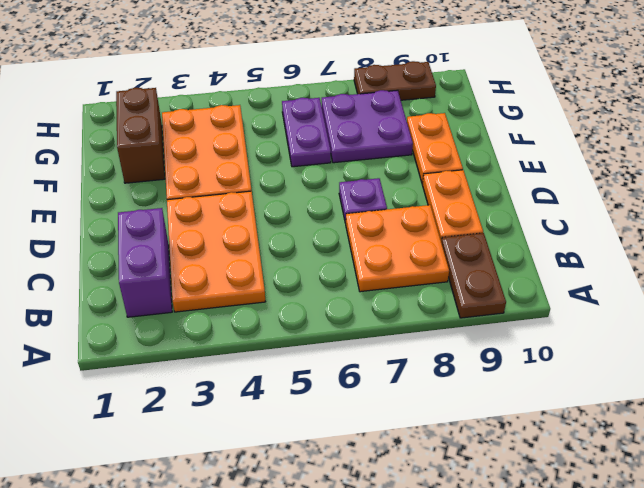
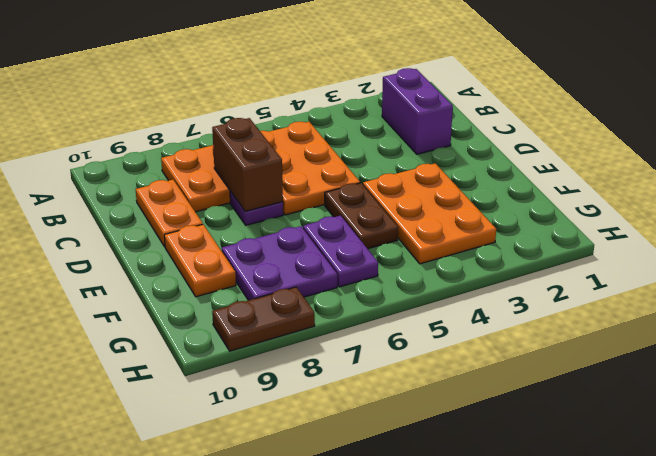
brown 1x2 plate [441,233,506,318] -> brown 1x2 plate moved to [325,183,398,249]
orange 2x3 plate [167,191,266,312] -> orange 2x3 plate moved to [260,122,360,215]
brown 1x2 brick [116,88,165,183] -> brown 1x2 brick moved to [212,118,283,211]

